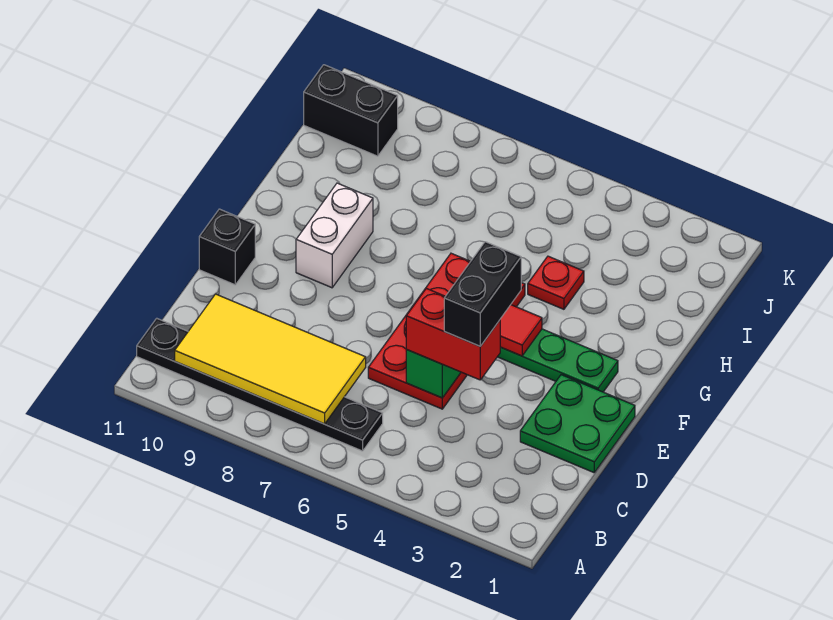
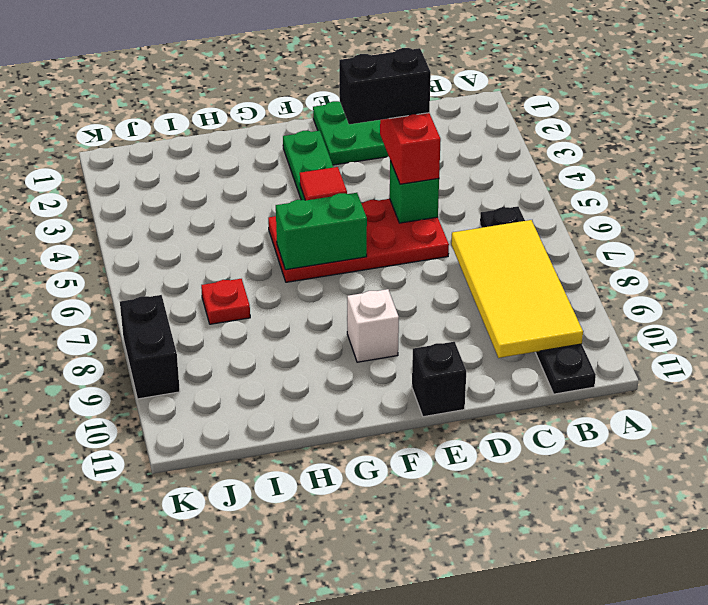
none -> green 1x2 brick [276,193,367,270]
white 1x2 brick [296,183,373,288] -> white 1x1 brick [347,289,399,362]
red 1x1 plate [528,256,584,309] -> red 1x1 plate moved to [201,279,250,324]
black 1x2 brick [304,65,398,156] -> black 1x2 brick moved to [120,295,180,399]

